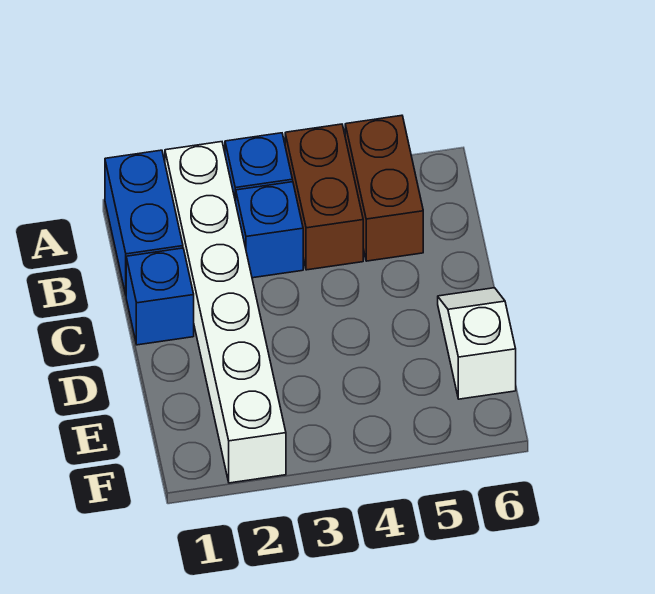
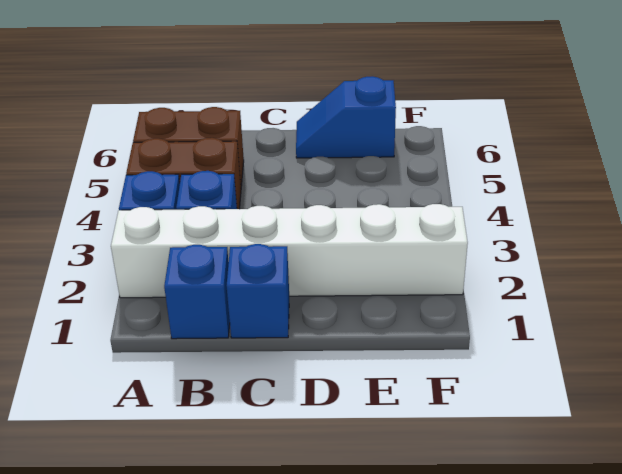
blue 1x2 brick [105,150,183,294] -> blue 1x1 brick [164,245,230,339]
white 1x2 slope [438,288,516,399] -> blue 1x2 slope [296,76,396,158]

